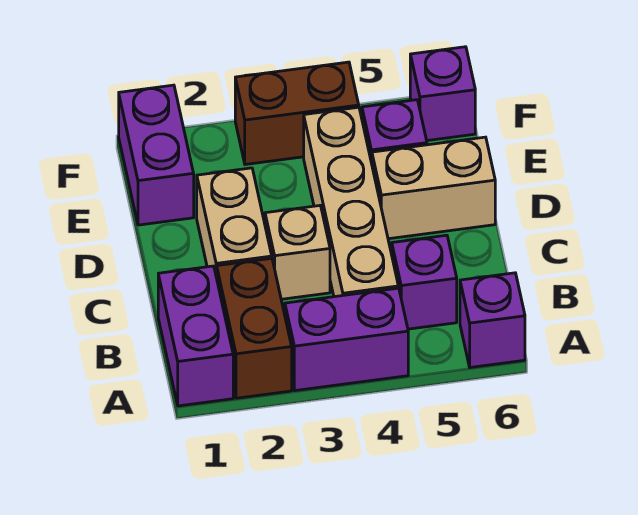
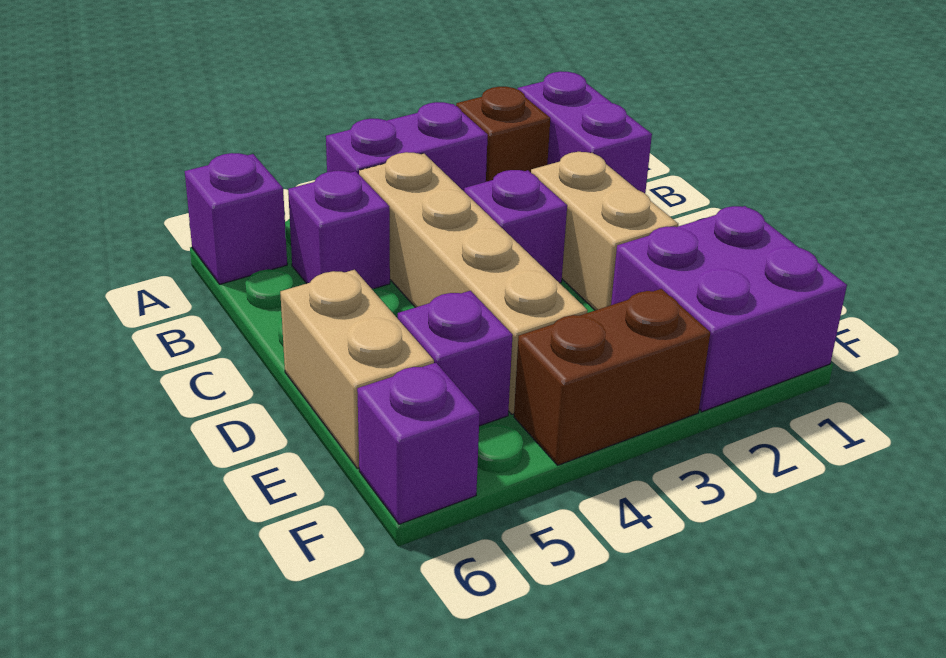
brown 1x2 brick [217,258,292,398] -> brown 1x1 brick [456,87,550,182]
tan 1x1 brick [265,206,330,299] -> purple 1x1 brick [464,170,567,283]
tan 1x2 brick [372,137,495,239] -> tan 1x2 brick turned to [280,270,434,469]
purple 1x2 brick [119,85,194,225] -> purple 2x2 brick [611,206,847,412]

